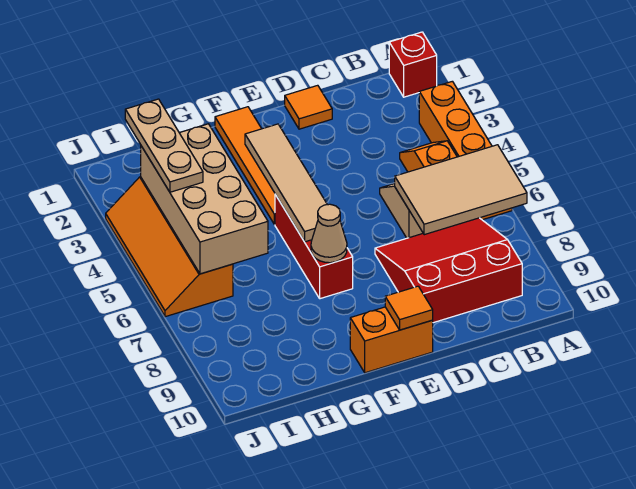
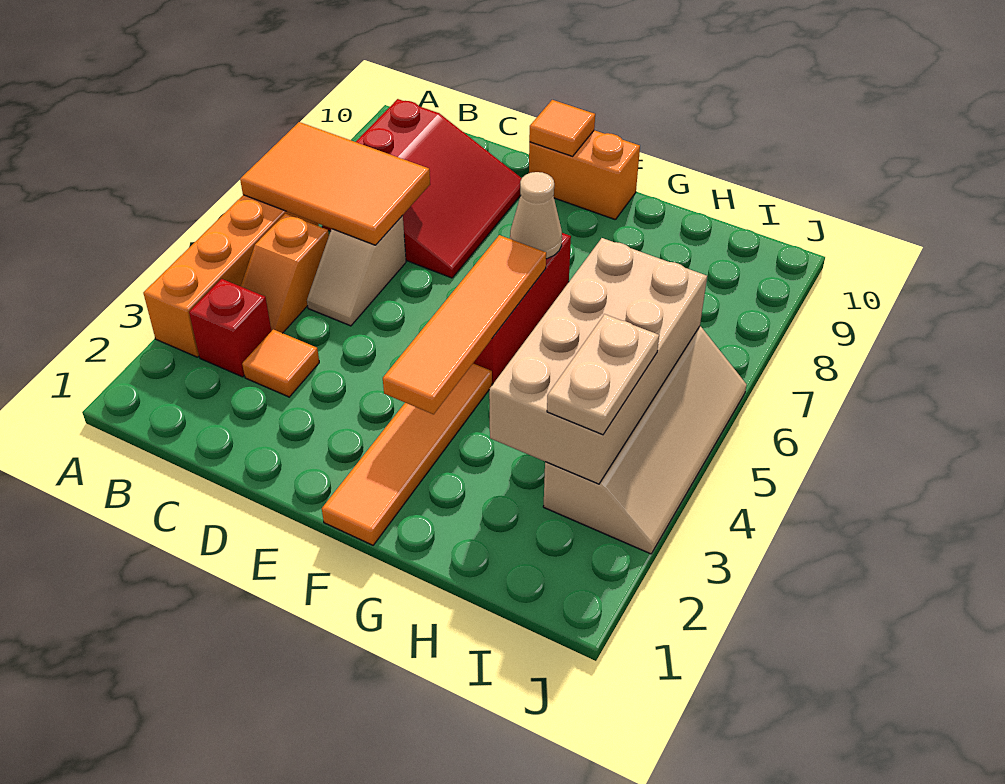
red 1x1 brick [389,32,437,97] -> red 1x1 brick moved to [189,279,271,377]
tan 2x3 tile [395,145,527,235] -> orange 2x3 tile [240,122,430,245]
red 3x3 slope [375,218,522,323] -> red 3x3 slope turned to [322,99,522,278]
orange 1x1 tile [285,85,332,129] -> orange 1x1 tile moved to [242,329,319,397]
tan 1x4 tile [245,124,327,242] -> orange 1x4 tile [383,235,546,414]
tan 1x3 plate [125,99,203,192] -> tan 1x2 plate [547,314,659,435]
orange 2x4 slope [106,177,233,317] -> tan 2x4 slope [543,326,747,554]

